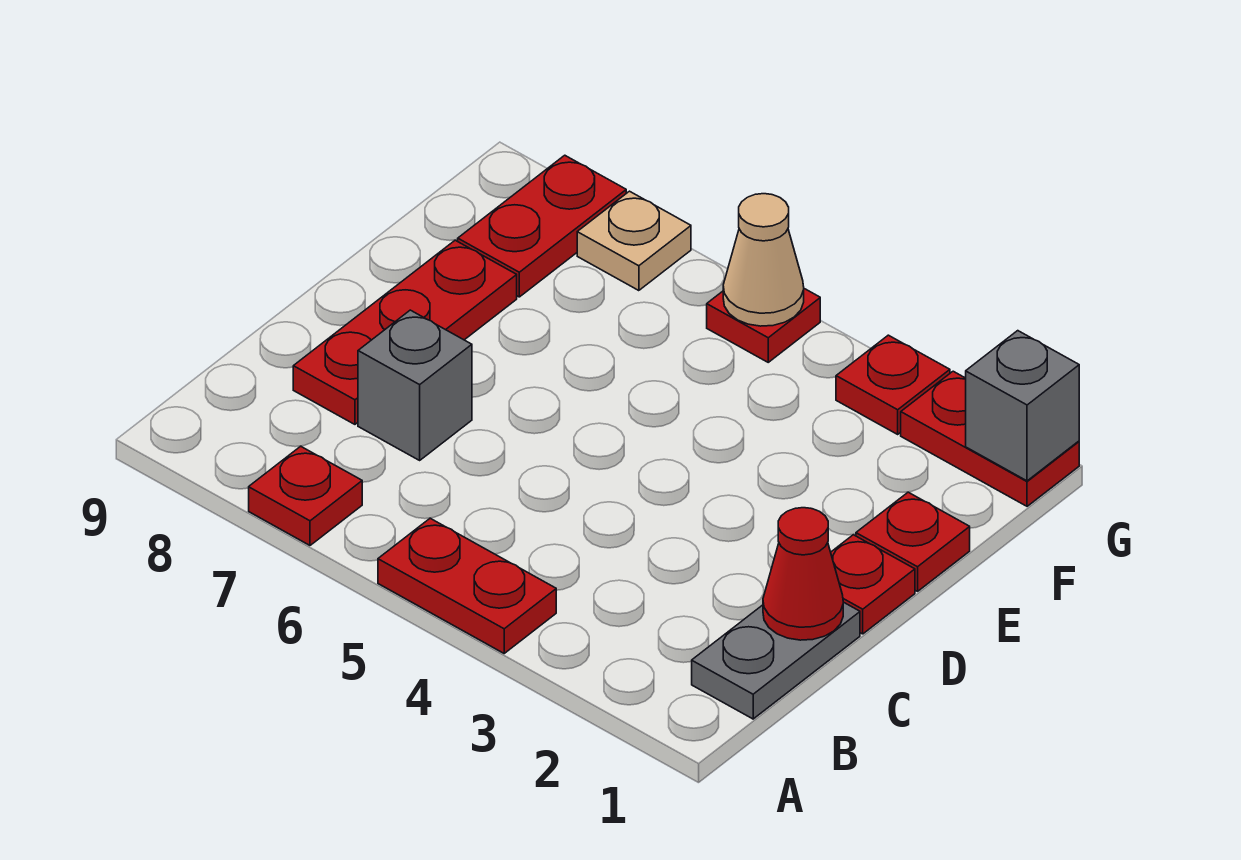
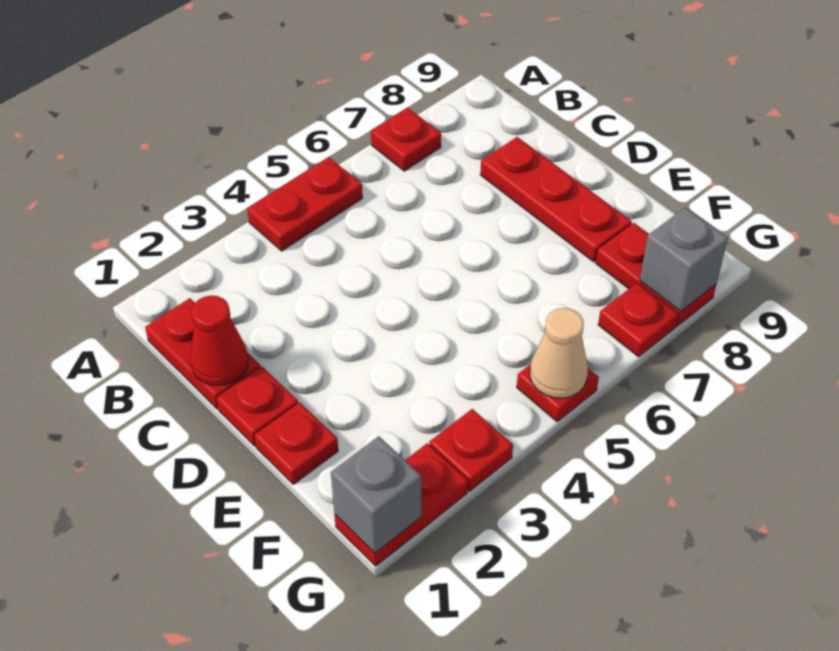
grey 1x2 plate [692,602,860,719] -> red 1x2 plate [145,298,260,409]
grey 1x1 brick [358,310,472,460] -> grey 1x1 brick moved to [640,207,728,311]
tan 1x1 plate [577,191,691,291] -> red 1x1 plate [598,283,679,357]

